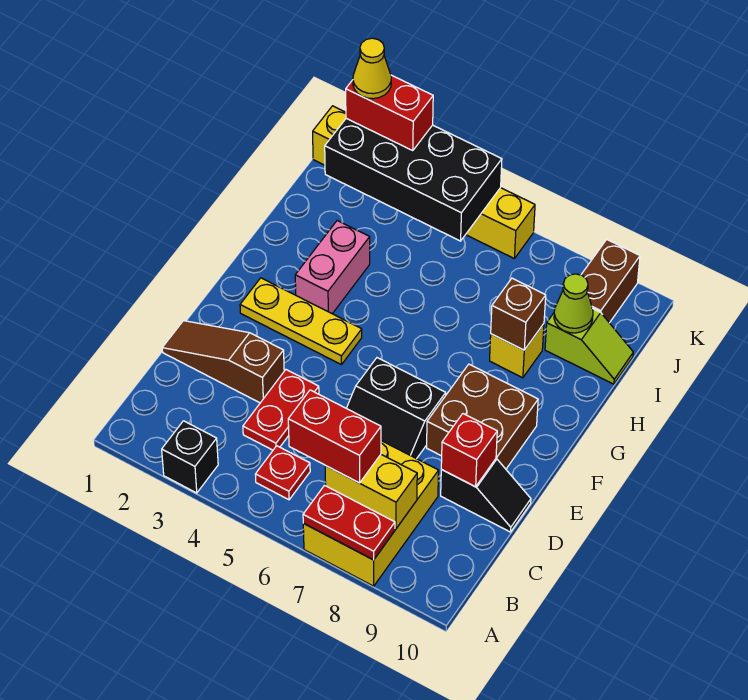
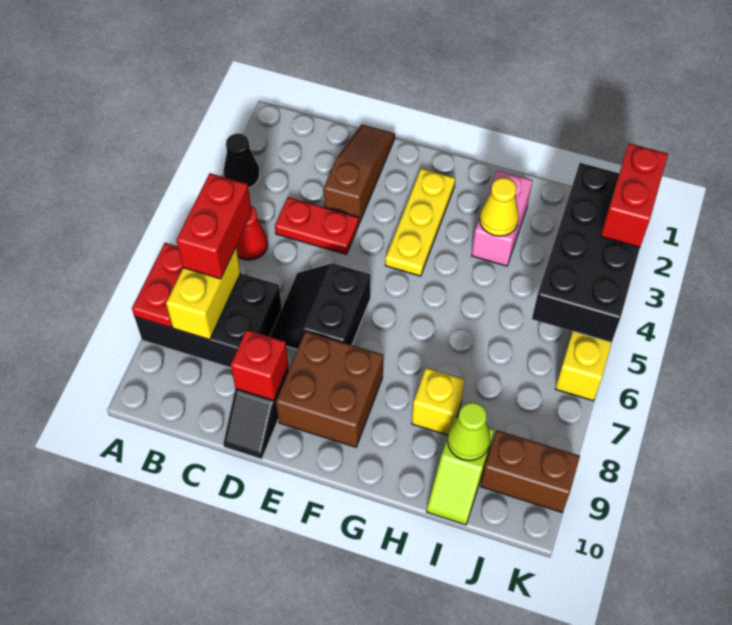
black 1x1 brick [162,421,218,493] -> black 1x1 cone [224,134,260,188]
yellow 2x3 brick [303,441,439,586] -> black 2x3 brick [135,273,282,368]
red 1x1 plate [255,446,310,500] -> red 1x1 cone [236,206,268,260]
pink 1x2 brick [295,221,370,314] -> pink 1x2 brick turned to [472,170,532,266]
brown 1x1 brick [491,278,546,350] -> none
yellow 1x1 cone [353,38,391,99] -> yellow 1x1 cone moved to [480,178,519,236]

